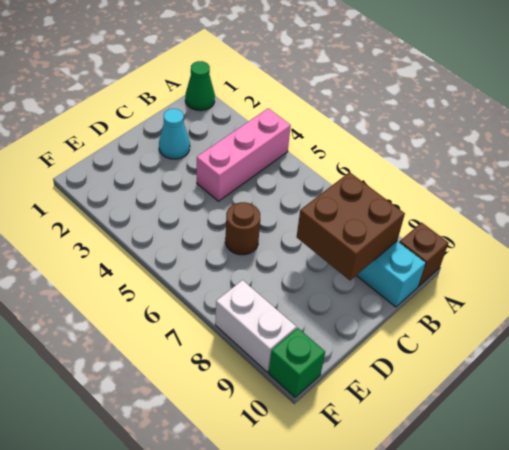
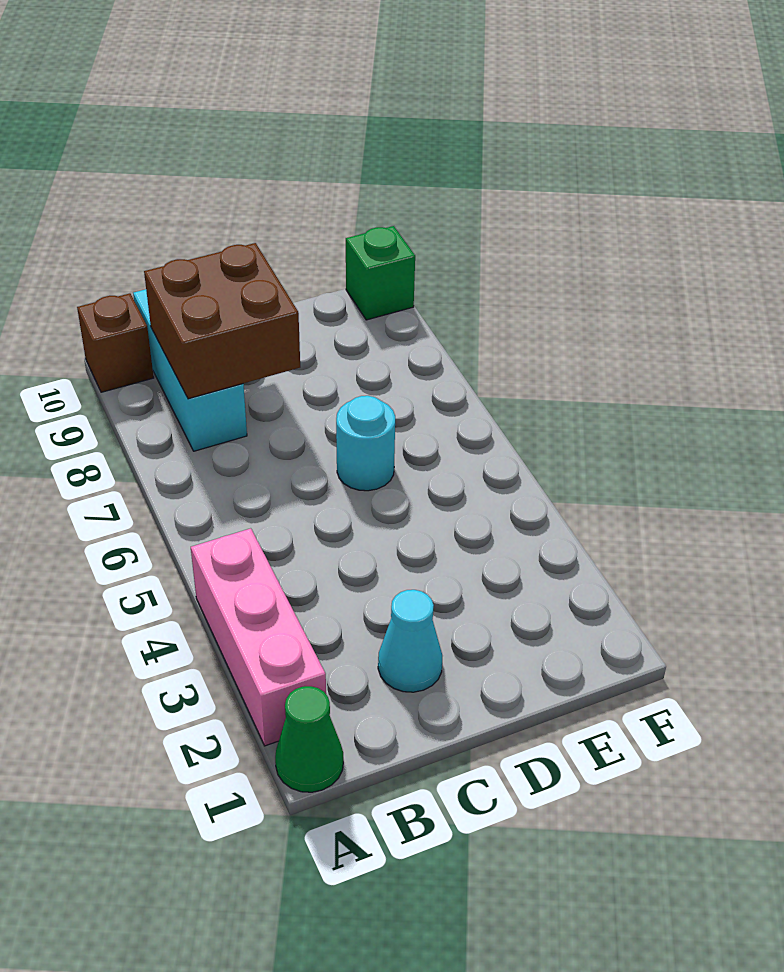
pink 1x3 brick [197,108,291,201] -> pink 1x3 brick turned to [191,528,326,746]
brown 1x1 round brick [225,202,260,255] -> cyan 1x1 round brick [336,396,395,491]
white 1x2 brick [215,280,296,372] -> none

